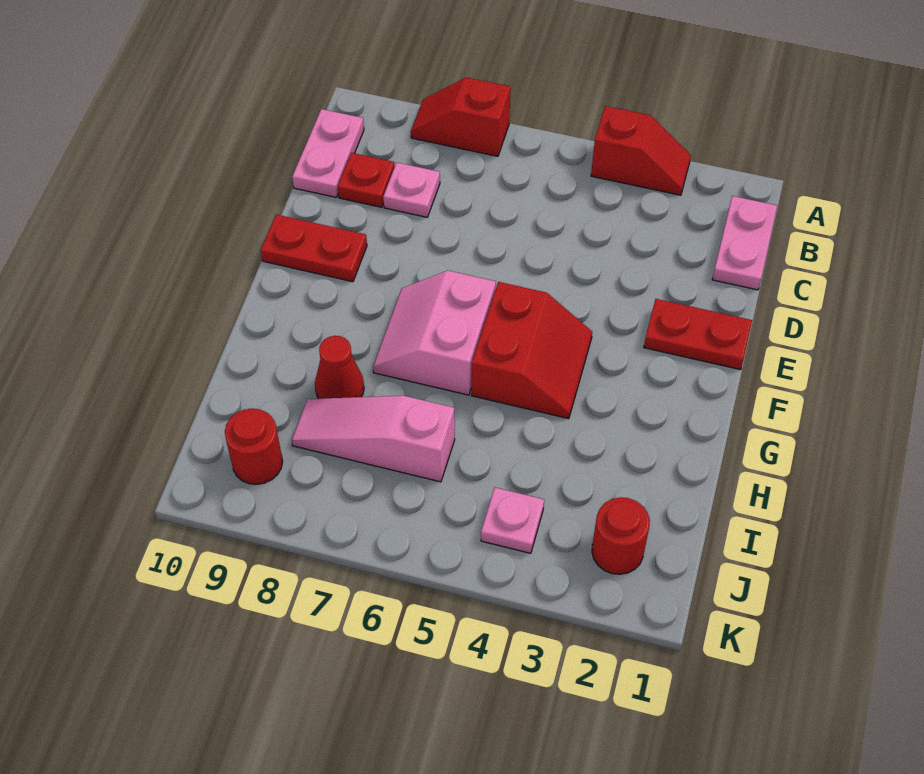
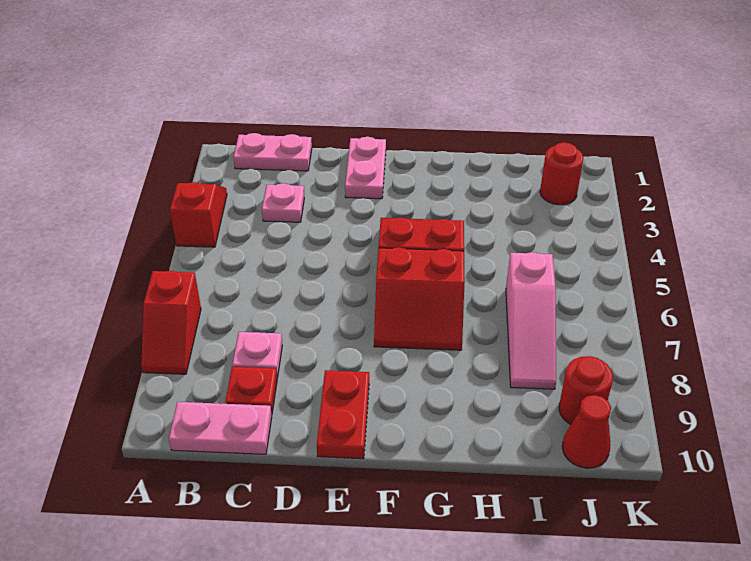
red 1x2 plate [644,299,752,370] -> pink 1x2 plate [345,137,386,199]
pink 2x2 slope [373,271,496,395] -> red 2x2 slope [374,247,465,350]
red 1x1 cone [315,336,364,399] -> red 1x1 cone moved to [562,395,611,468]
pink 1x1 plate [481,488,544,553] -> pink 1x1 plate moved to [262,183,304,222]

